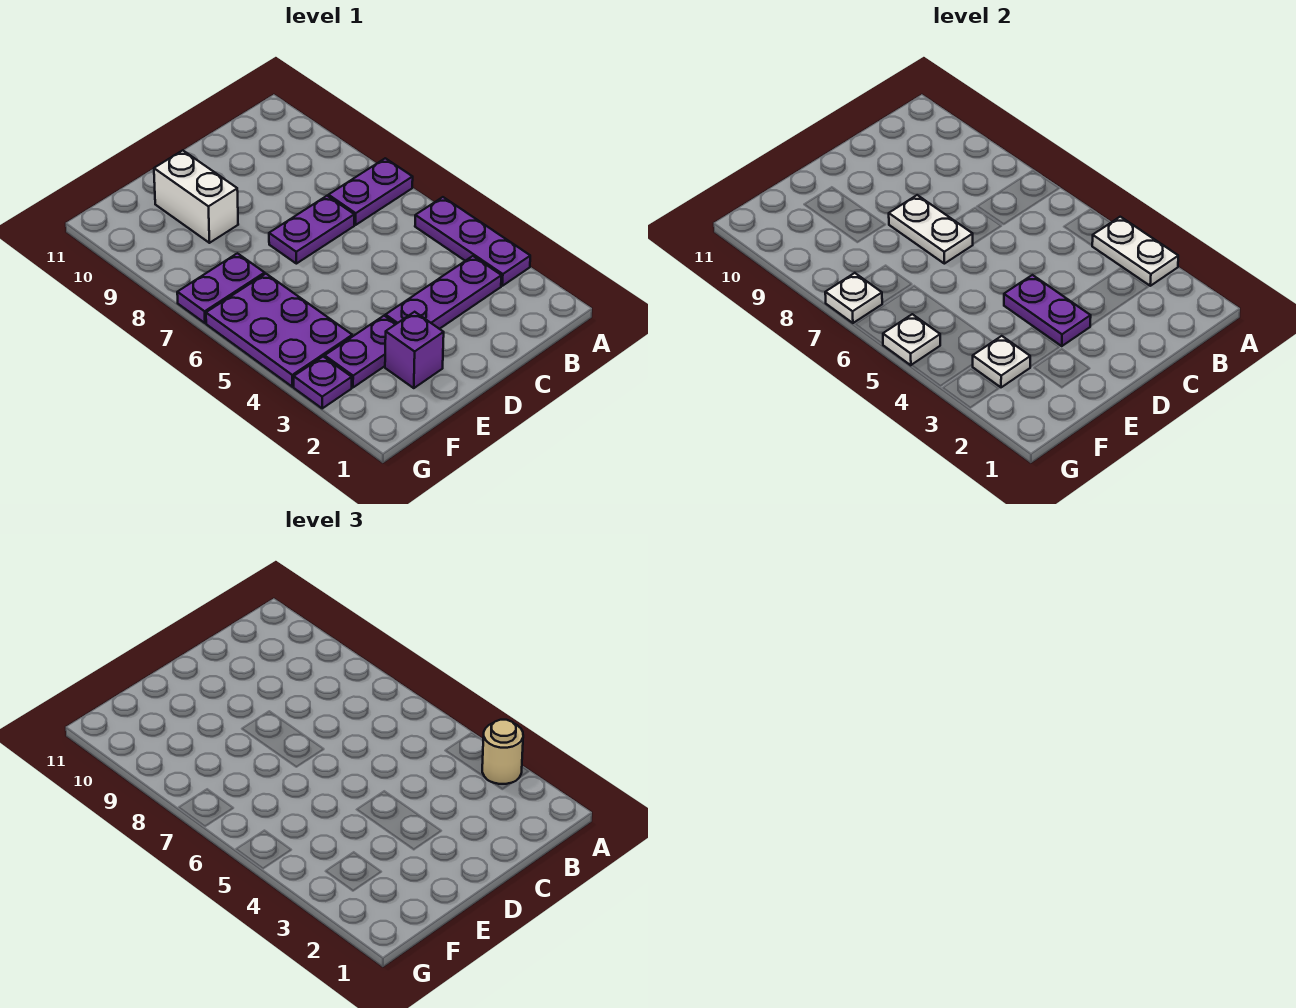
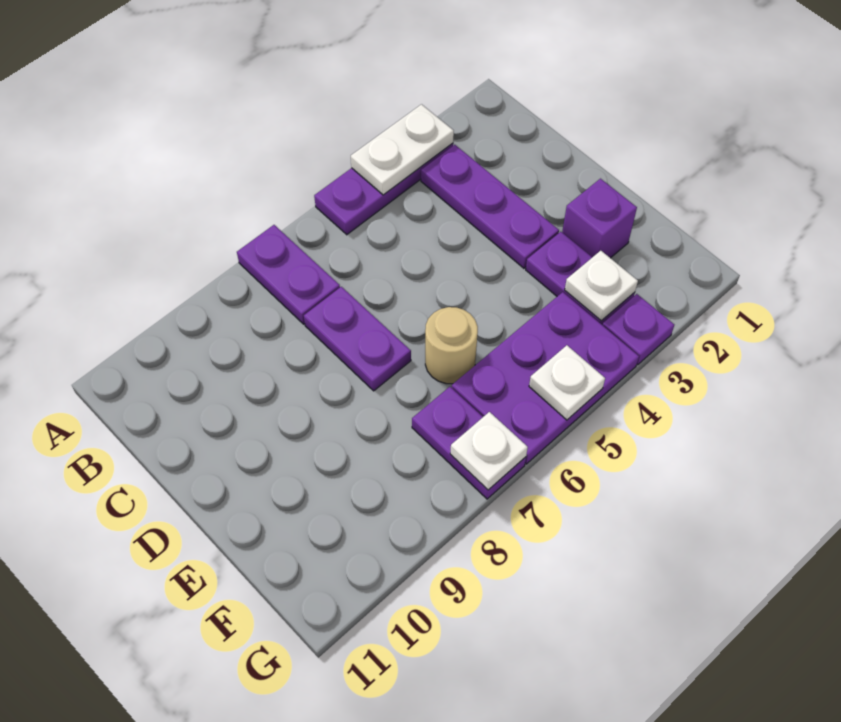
tan 1x1 round brick [482,720,523,784] -> tan 1x1 round brick moved to [425,307,478,384]
purple 1x2 plate [1004,275,1091,346] -> none
white 1x2 plate [889,195,973,264] -> none
white 1x2 brick [154,150,238,243] -> none

